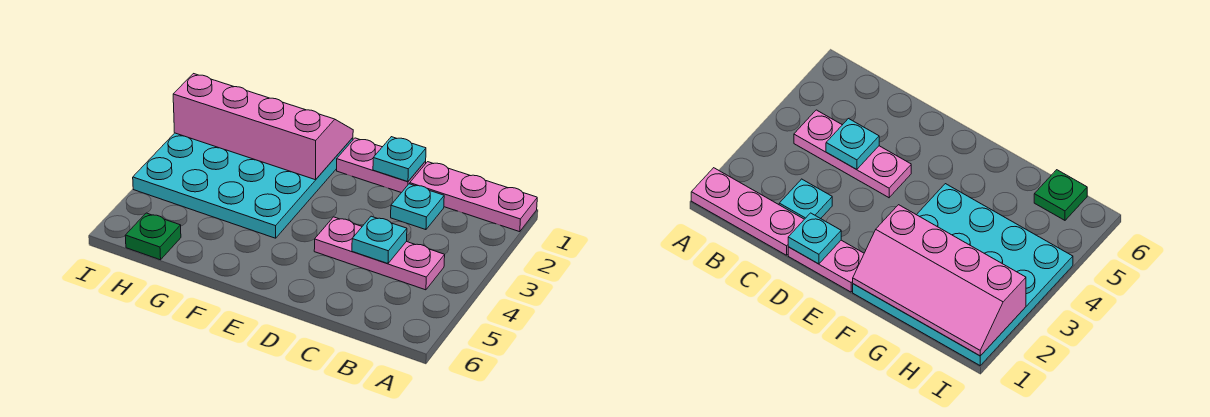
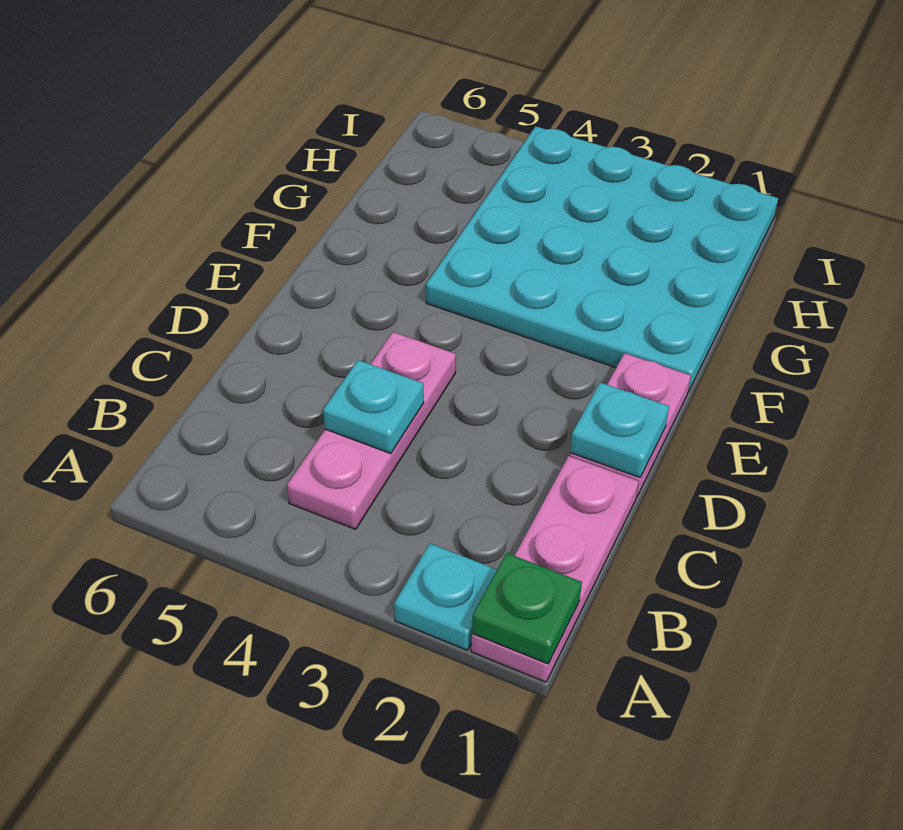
cyan 1x1 plate [391,184,444,230] -> cyan 1x1 plate moved to [394,544,497,650]
pink 2x4 slope [173,74,353,180] -> none
green 1x1 plate [125,213,181,260] -> green 1x1 plate moved to [472,553,582,664]

